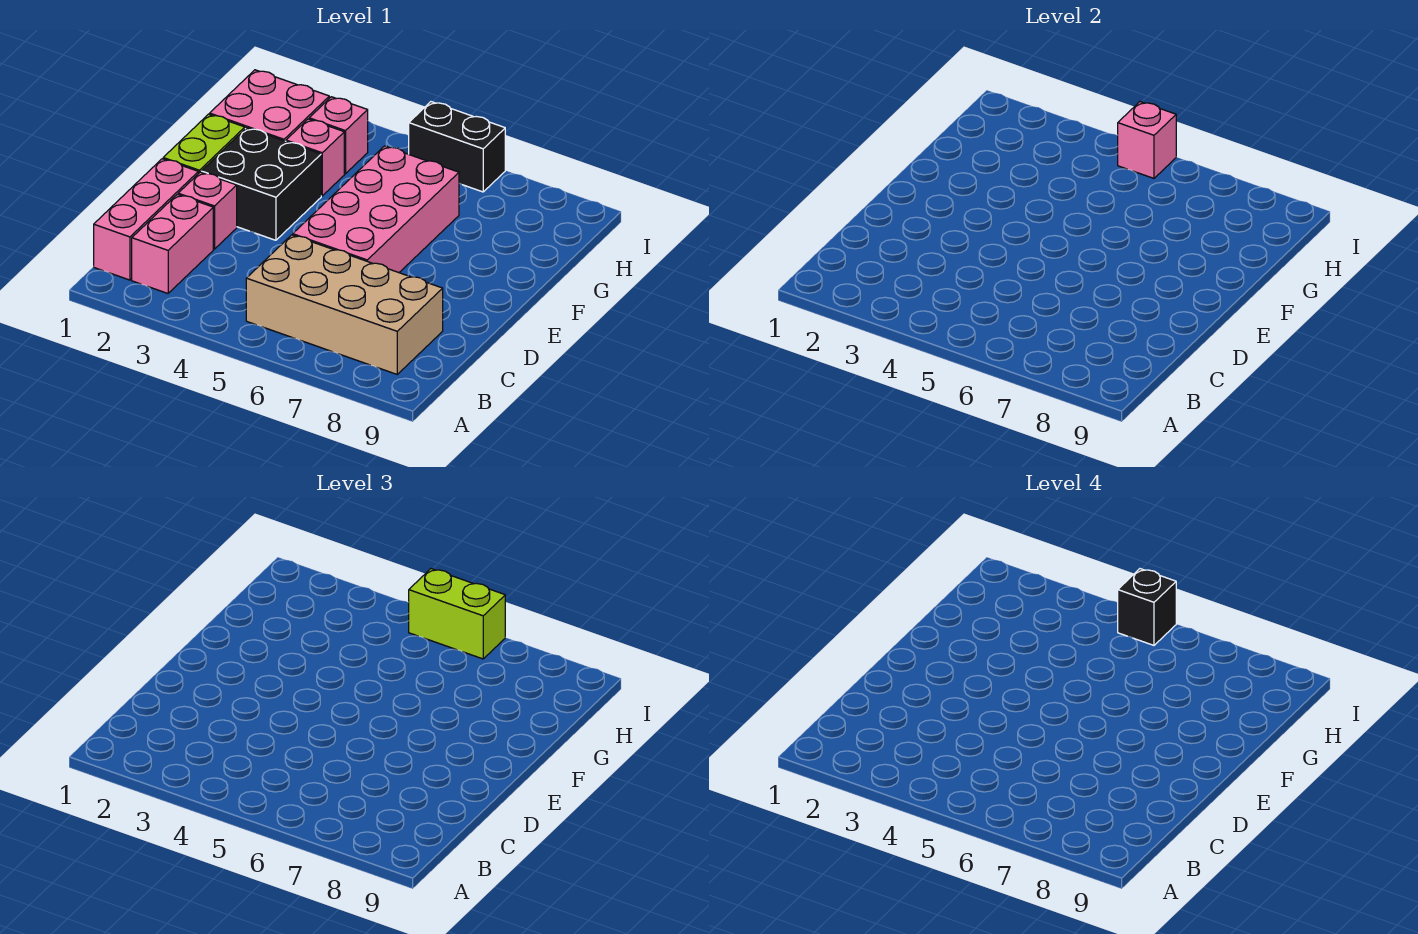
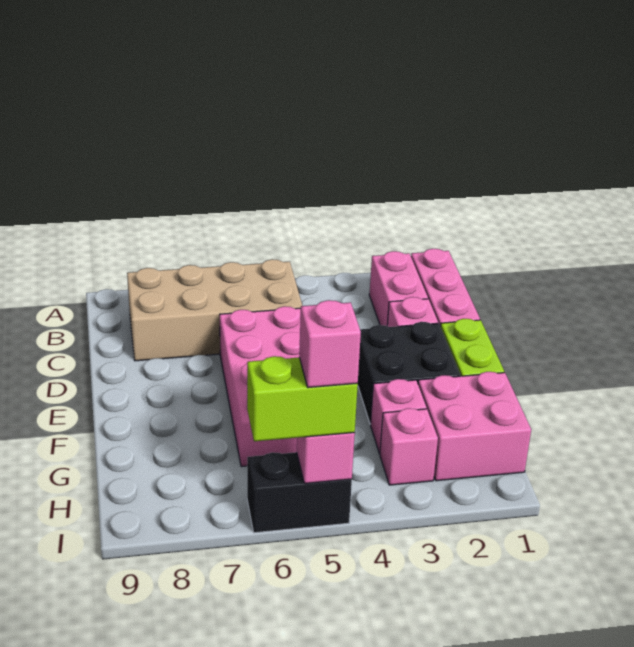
black 1x1 brick [1118,569,1176,645] -> pink 1x1 brick [299,300,361,388]

